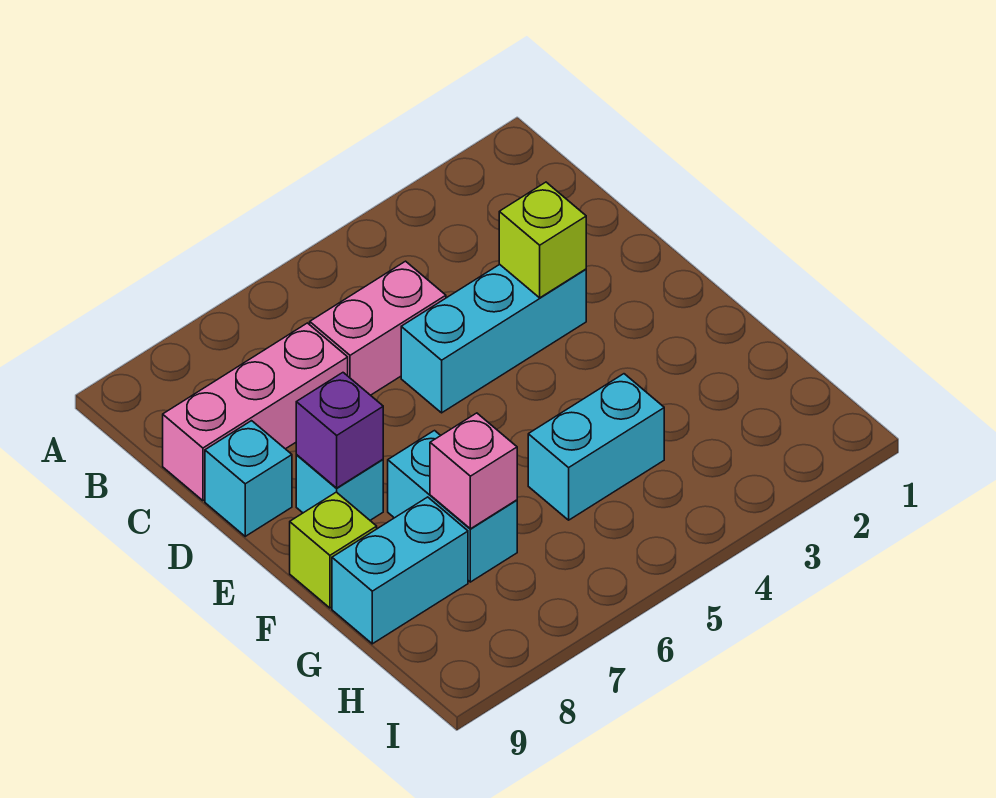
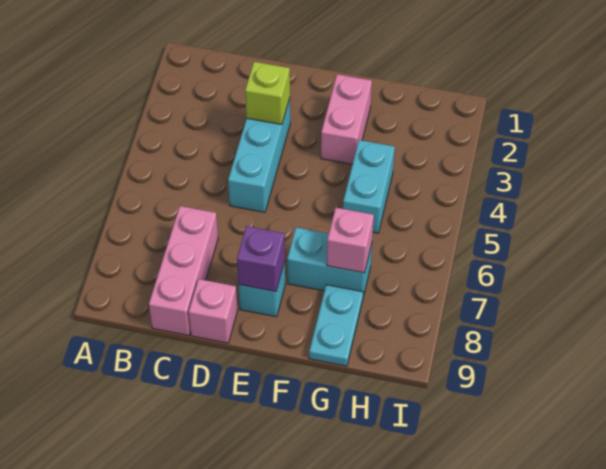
pink 1x2 brick [310,261,446,395] -> pink 1x2 brick moved to [321,74,372,164]
cyan 1x1 brick [205,421,292,536] -> pink 1x1 brick [189,279,238,343]
lime 1x1 brick [290,492,377,608] -> none
cyan 1x2 brick [332,497,468,644] -> cyan 1x2 plate [309,285,363,366]

